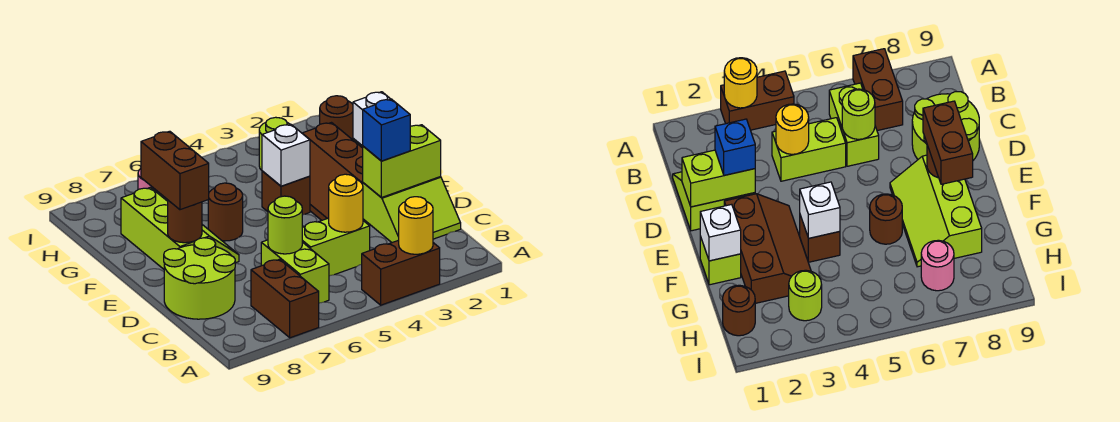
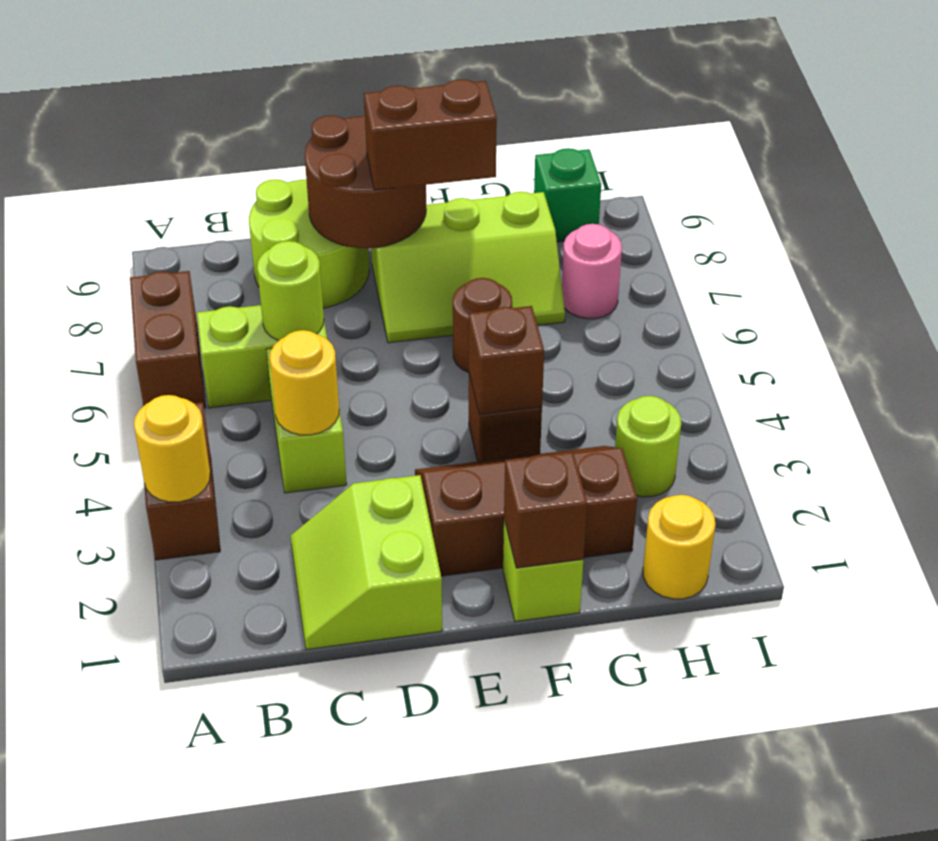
brown 1x2 brick [251,259,319,338] -> brown 1x2 brick turned to [130,271,206,408]
lime 1x2 brick [363,125,441,198] -> none
blue 1x1 brick [363,99,410,161] -> none
brown 1x1 round brick [168,200,202,243] -> brown 2x2 round brick [305,116,426,248]
white 1x1 brick [353,92,390,146] -> brown 1x1 brick [504,452,587,568]
white 1x1 brick [262,124,310,186] -> brown 1x1 brick [469,306,544,415]
brown 1x1 round brick [320,96,353,140] -> yellow 1x1 round brick [643,495,715,599]
none -> green 1x1 brick [534,148,601,242]

